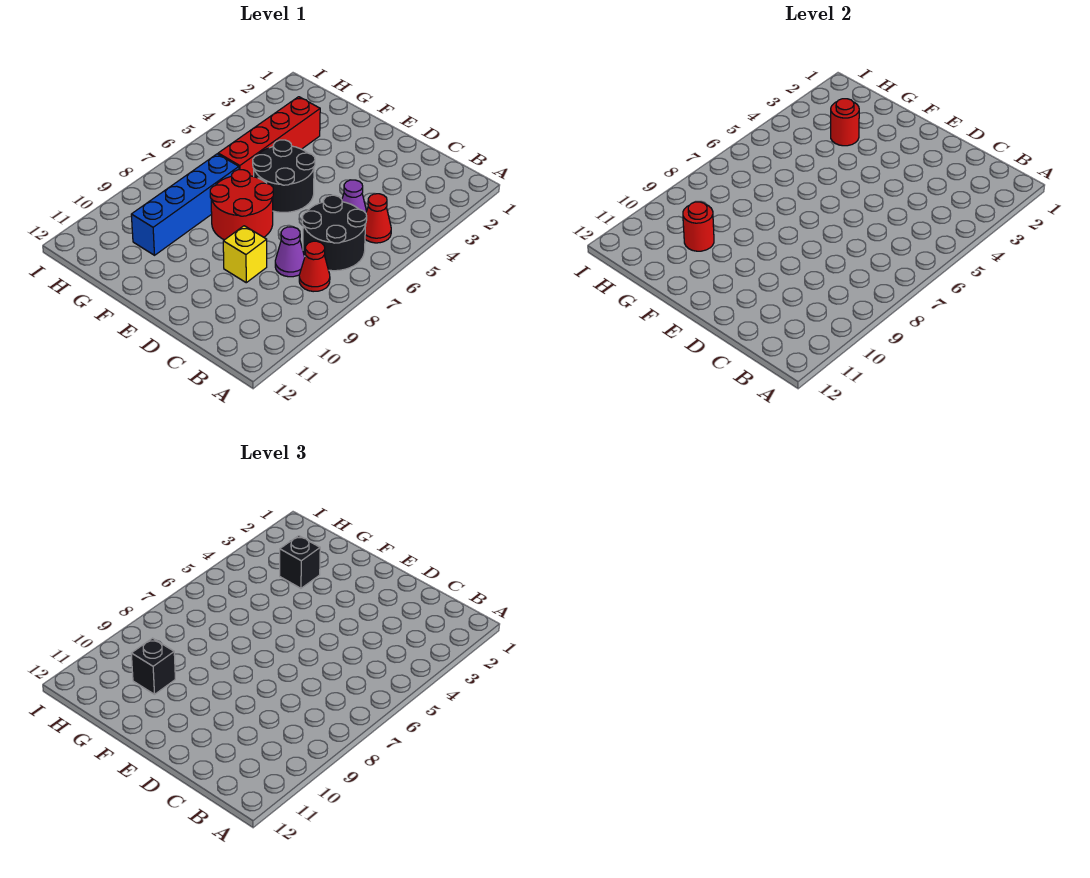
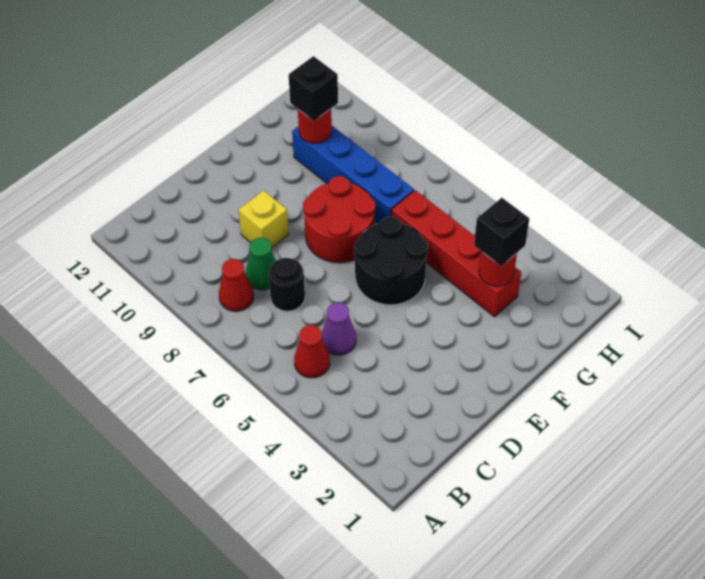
black 2x2 round brick [302,195,367,271] -> black 1x1 round brick [269,258,305,311]
purple 1x1 cone [275,227,305,277] -> green 1x1 cone [246,238,276,290]

